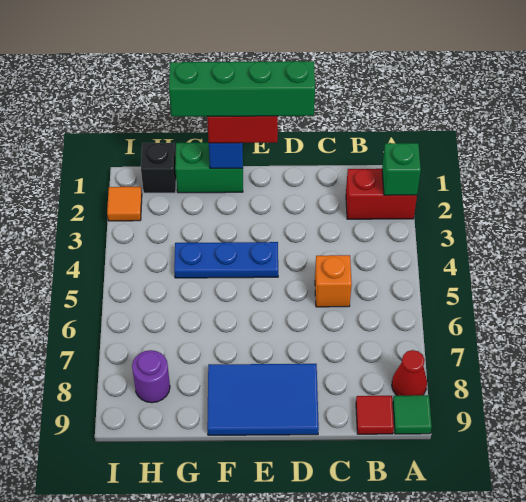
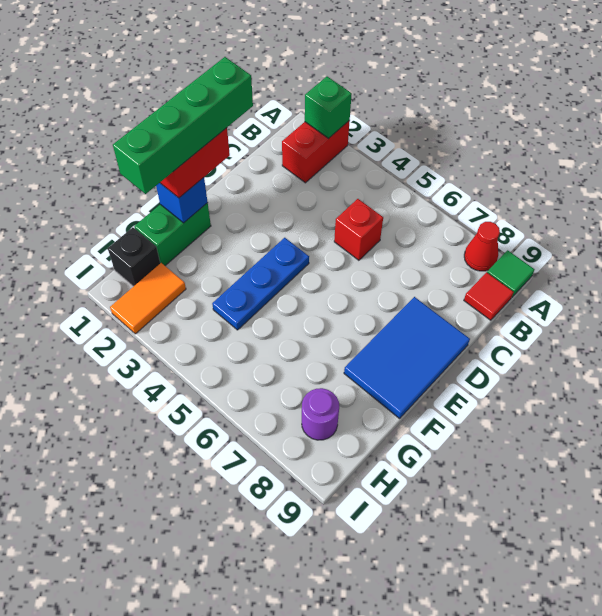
orange 1x1 brick [315,255,352,307] -> red 1x1 brick [334,199,383,260]
orange 1x1 tile [107,187,142,221] -> orange 1x2 tile [110,263,186,334]

